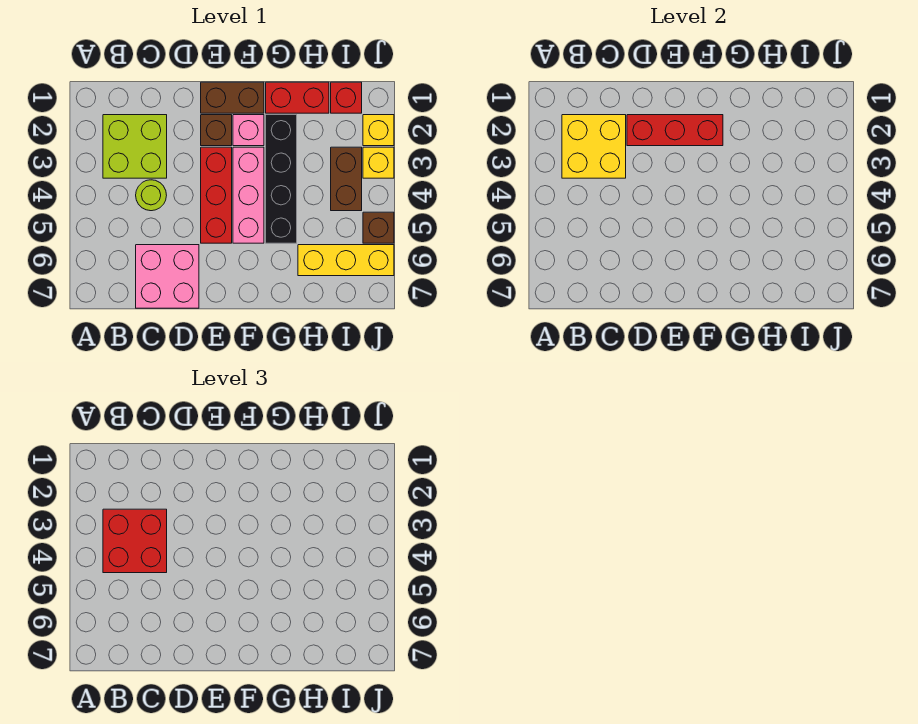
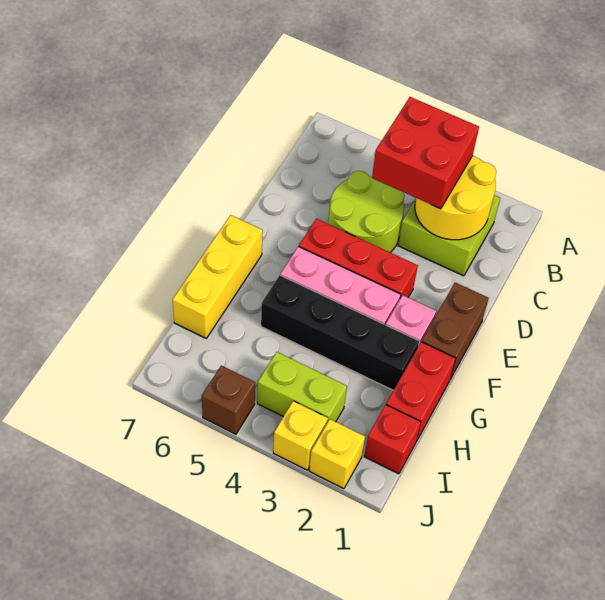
yellow 2x2 brick [562,115,626,178] -> yellow 2x2 round brick [415,156,496,240]
lime 1x1 round brick [136,180,167,211] -> lime 2x2 round brick [328,171,404,252]
pink 2x2 brick [136,245,199,308] -> none
red 1x3 brick [627,115,723,146] -> none
brown 1x1 brick [201,115,232,146] -> none
yellow 1x3 brick [298,245,394,276] -> yellow 1x3 brick moved to [173,215,263,338]
brown 1x2 brick [331,147,362,211] -> lime 1x2 brick [257,352,347,422]

